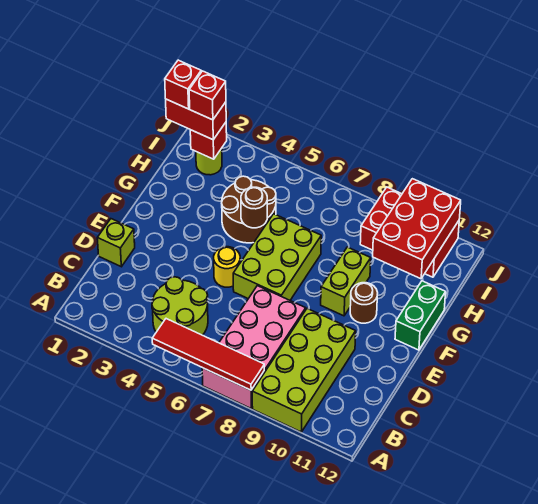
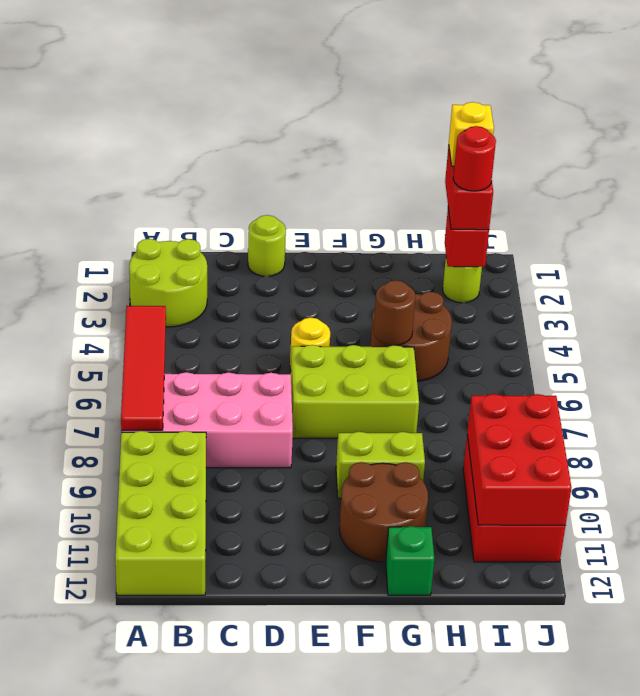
lime 2x4 brick [252,309,356,432] -> lime 2x4 brick turned to [115,431,206,595]
lime 2x2 round brick [152,277,208,335] -> lime 2x2 round brick moved to [129,239,207,327]
lime 1x1 brick [97,219,135,267] -> lime 1x1 round brick [248,215,286,276]
brown 1x1 round brick [350,283,378,323] -> brown 2x2 round brick [339,462,428,562]
green 1x2 brick [395,281,446,350] -> green 1x1 brick [386,526,434,595]
red 2x3 brick [373,179,461,279] -> red 2x3 brick turned to [467,394,571,525]
red 1x1 brick [165,60,201,109] -> yellow 1x1 brick [449,102,494,166]
red 1x1 brick [189,71,226,120] -> red 1x1 round brick [453,126,496,191]

